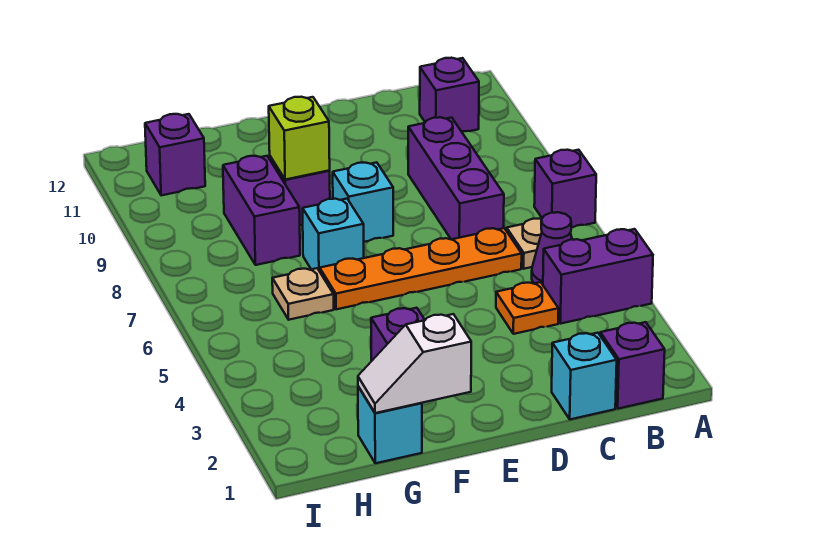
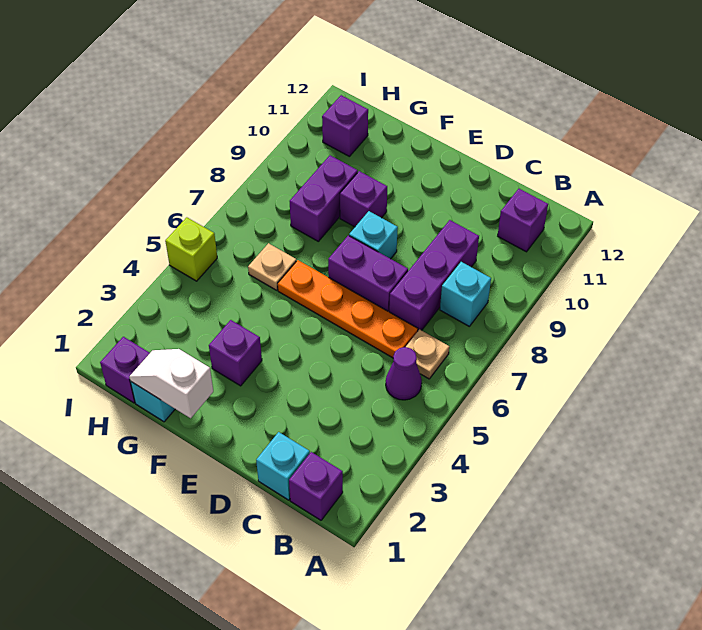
purple 1x2 brick [543,229,653,324] -> purple 1x2 brick moved to [328,235,408,312]
purple 1x1 brick [534,150,596,228] -> purple 1x1 brick moved to [100,337,150,403]
orange 1x1 plate [496,282,558,334] -> none
cyan 1x1 brick [303,199,364,271] -> cyan 1x1 brick moved to [440,262,491,326]
lime 1x1 brick [269,97,330,180] -> lime 1x1 brick moved to [165,217,217,281]

